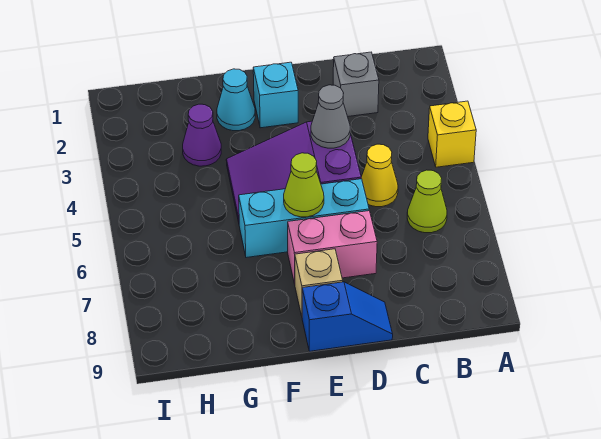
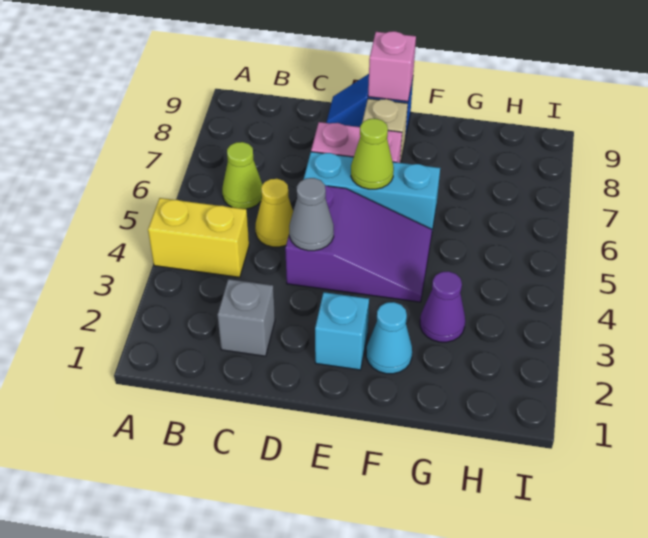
yellow 1x1 brick [428,101,476,167] -> yellow 1x2 brick [148,198,249,277]
none -> pink 1x1 brick [368,31,416,101]

